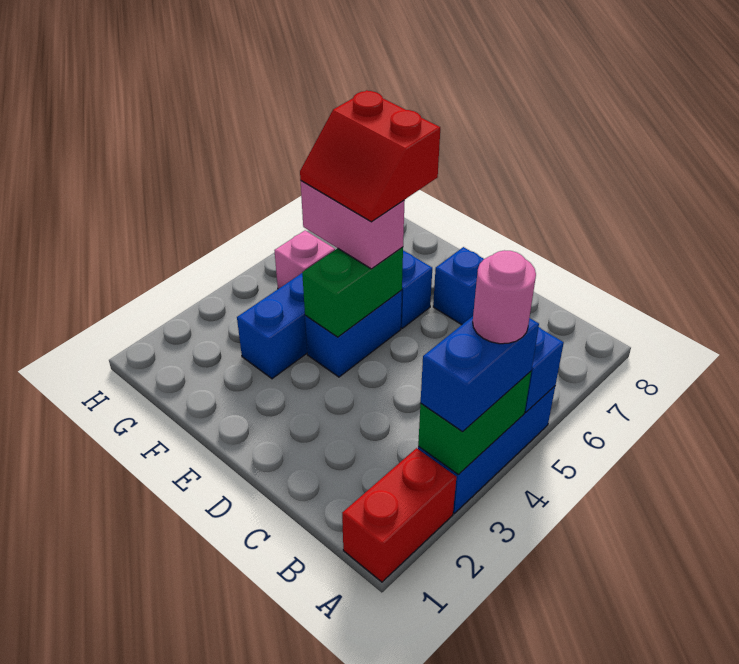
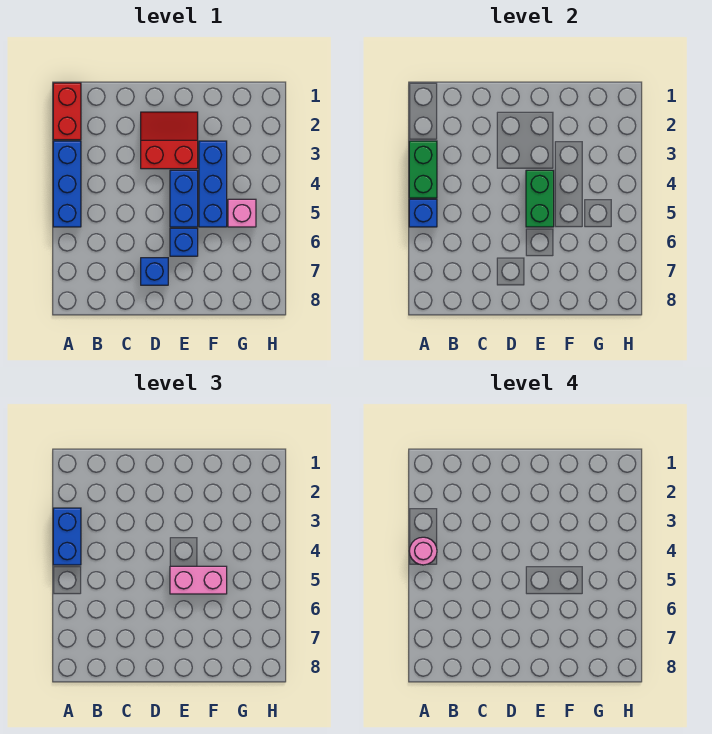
red 2x2 slope [300,90,440,222] -> red 2x2 slope moved to [141,112,198,169]

